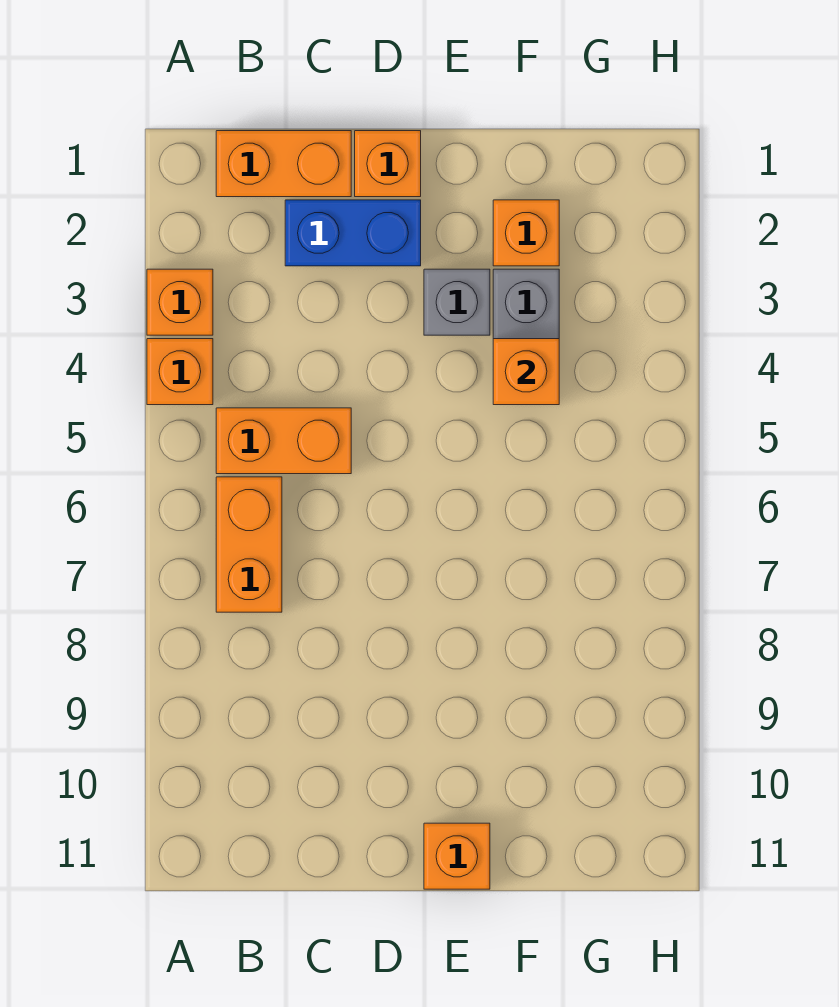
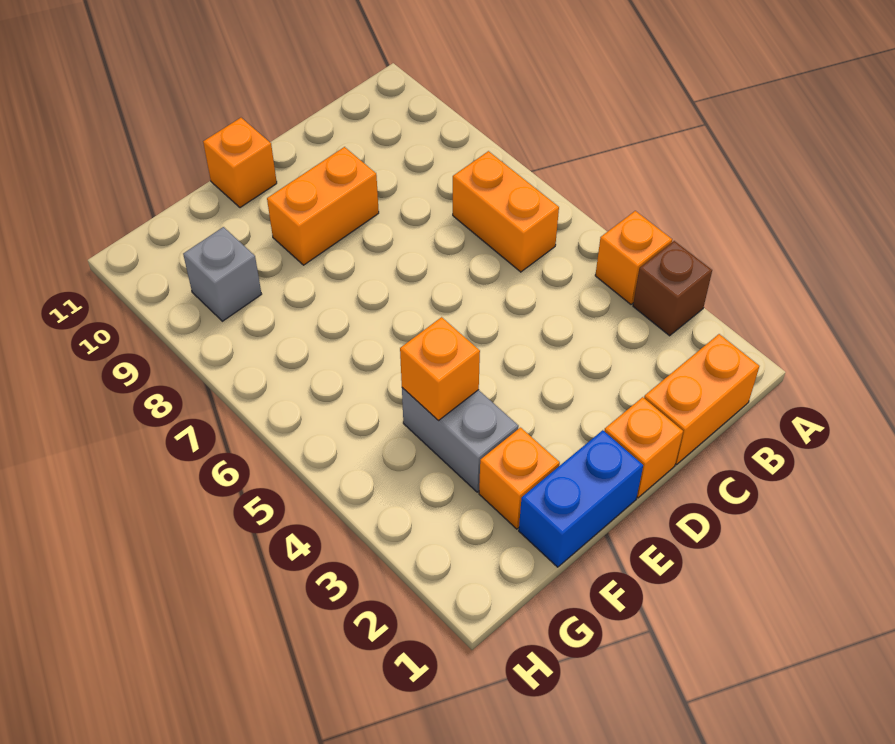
orange 1x1 brick [147,269,213,335] -> brown 1x1 brick [633,241,712,336]
orange 1x2 brick [216,408,351,474] -> orange 1x2 brick moved to [267,147,379,265]
blue 1x2 brick [285,200,421,266] -> blue 1x2 brick moved to [519,430,643,567]
grey 1x1 brick [424,269,490,335] -> grey 1x1 brick moved to [183,227,261,321]

